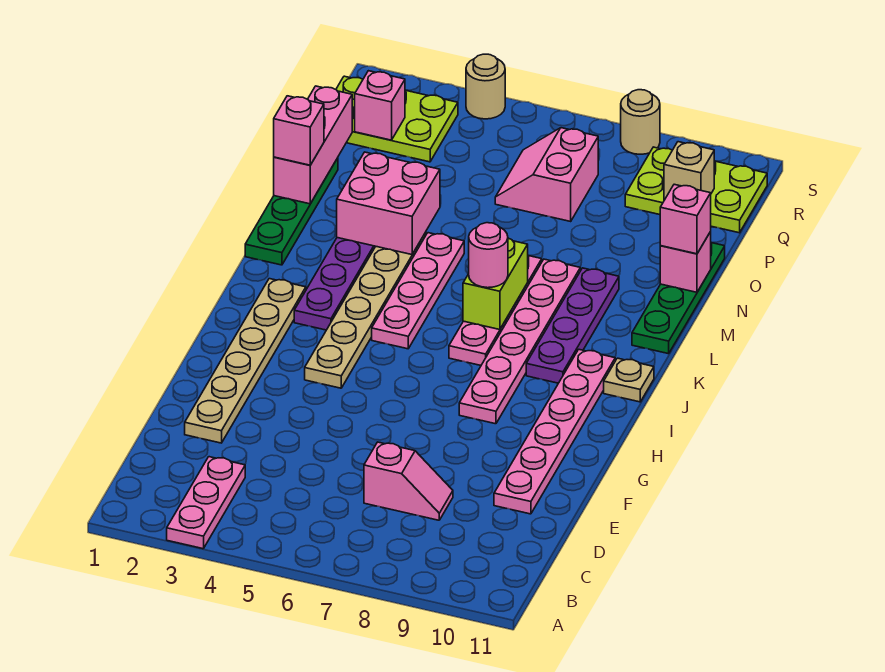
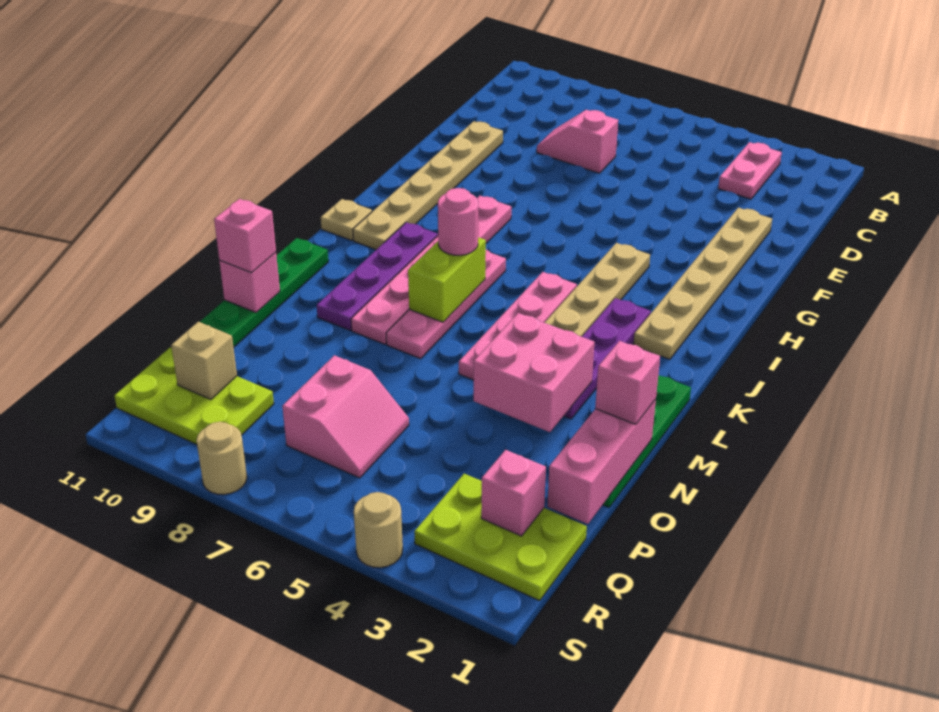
pink 1x3 plate [167,457,245,549] -> pink 1x2 plate [718,142,782,199]
pink 1x6 plate [494,349,615,514] -> tan 1x6 plate [353,121,503,250]

